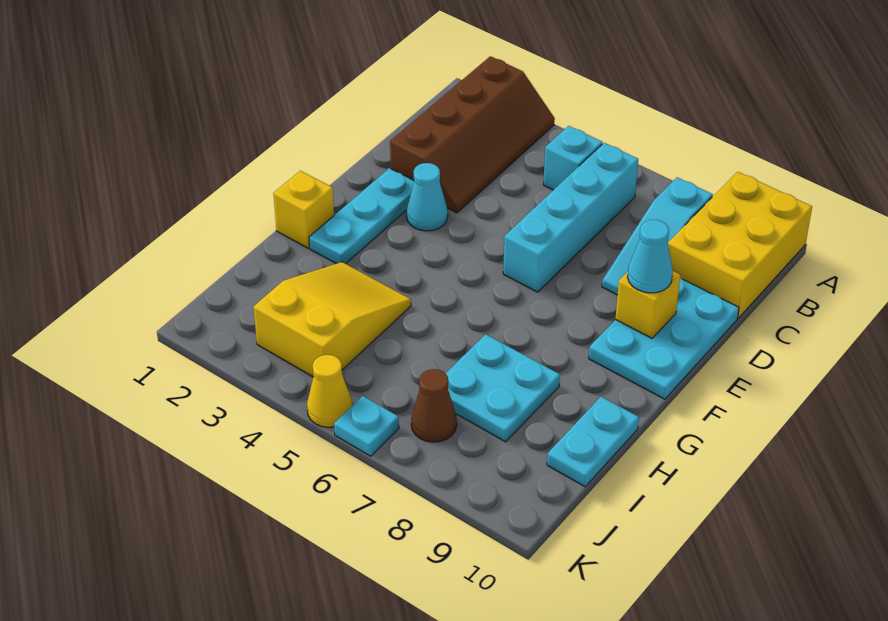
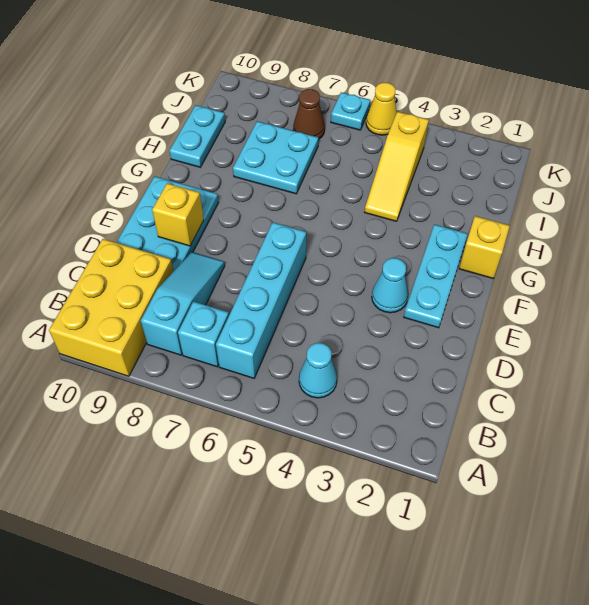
brown 2x4 slope [390,56,555,213] -> none
cyan 1x1 brick [543,126,602,190] -> cyan 1x1 brick moved to [178,301,229,367]
cyan 1x1 cone [628,220,673,293] -> cyan 1x1 cone moved to [299,343,337,398]
yellow 2x3 slope [254,262,411,377] -> yellow 1x3 slope [365,112,429,221]

